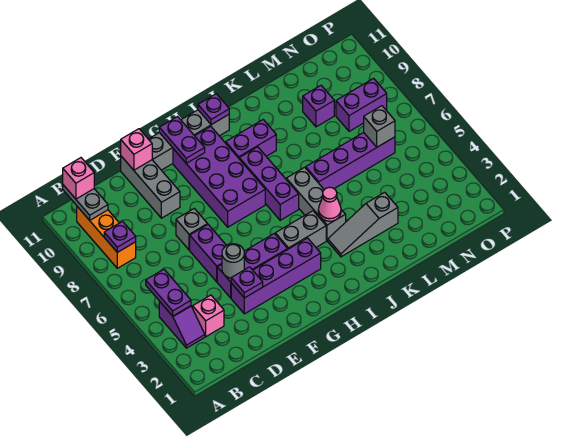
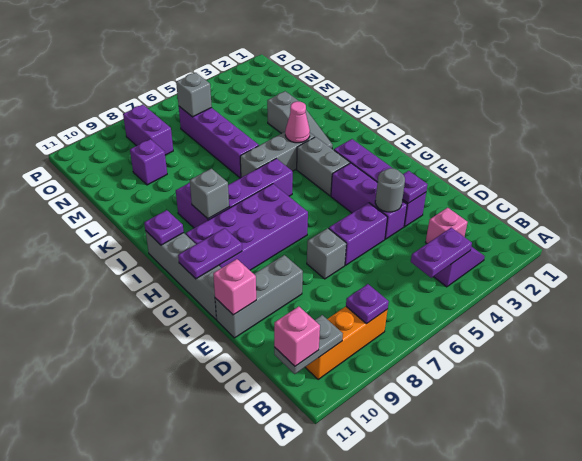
none -> grey 1x1 brick [190,169,229,219]

